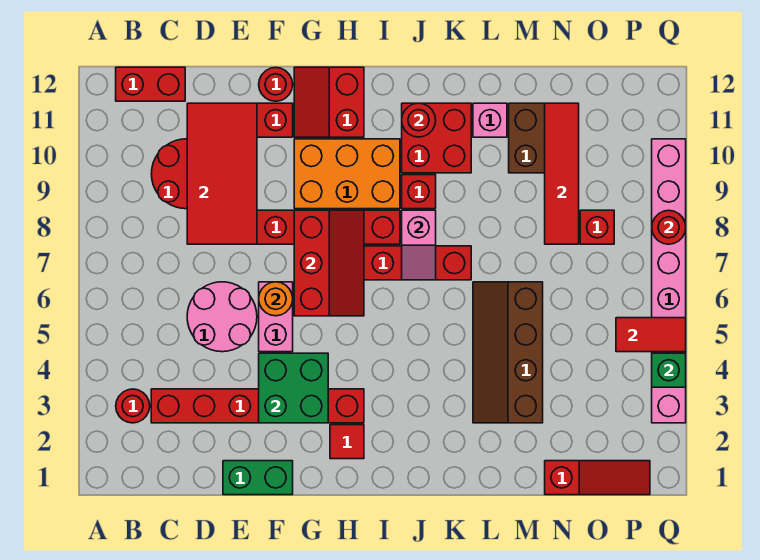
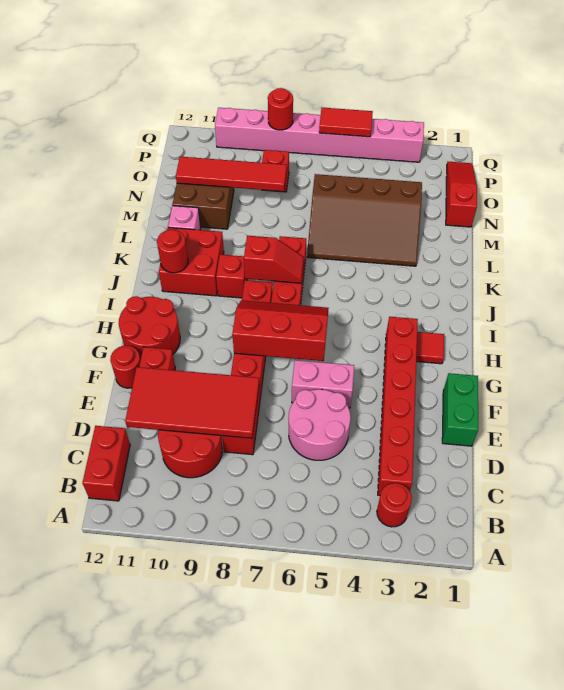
green 2x2 brick [259,353,328,423] -> none
orange 1x1 round brick [259,282,293,316] -> none
orange 2x3 brick [294,139,400,209] -> none
red 2x2 slope [294,67,364,137] -> red 2x2 round brick [119,296,180,359]
pink 1x2 slope [402,210,436,280] -> red 1x2 slope [244,236,304,283]
brown 2x4 slope [473,282,543,423] -> brown 3x4 slope [307,174,422,266]
red 1x2 tile [616,318,686,352] -> red 1x2 tile turned to [319,108,373,137]
green 1x1 brick [652,353,686,387] -> none

